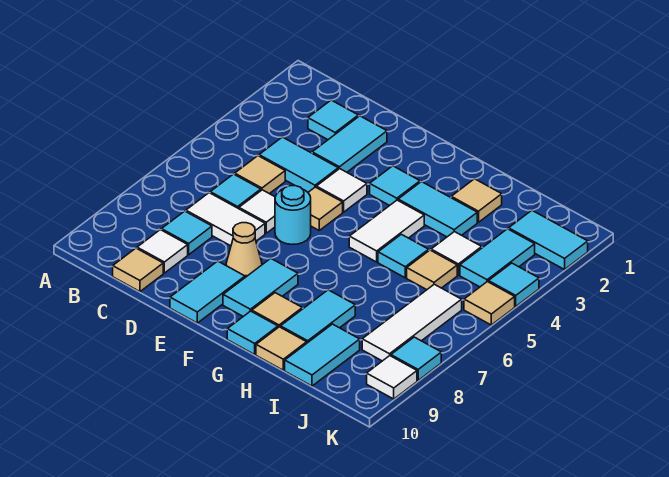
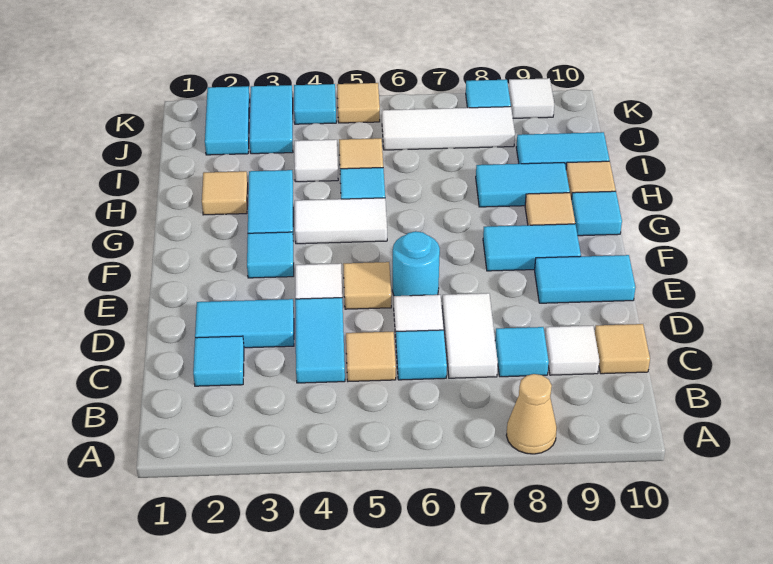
tan 1x1 cone [226,223,262,277] -> tan 1x1 cone moved to [506,374,557,454]
cyan 1x2 tile [460,229,535,287] -> cyan 1x2 tile turned to [250,85,293,154]

